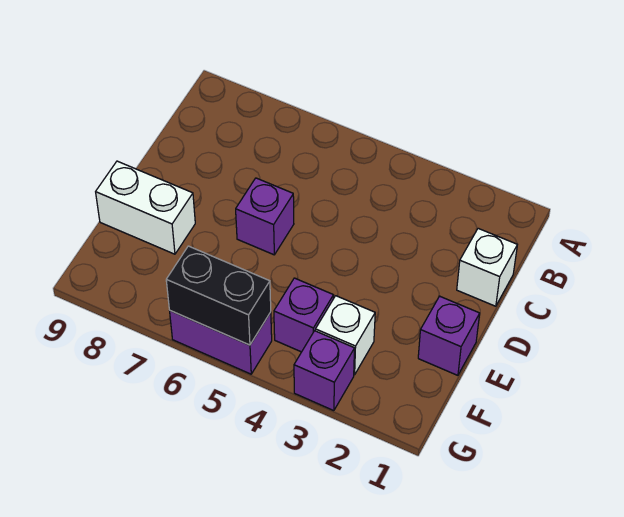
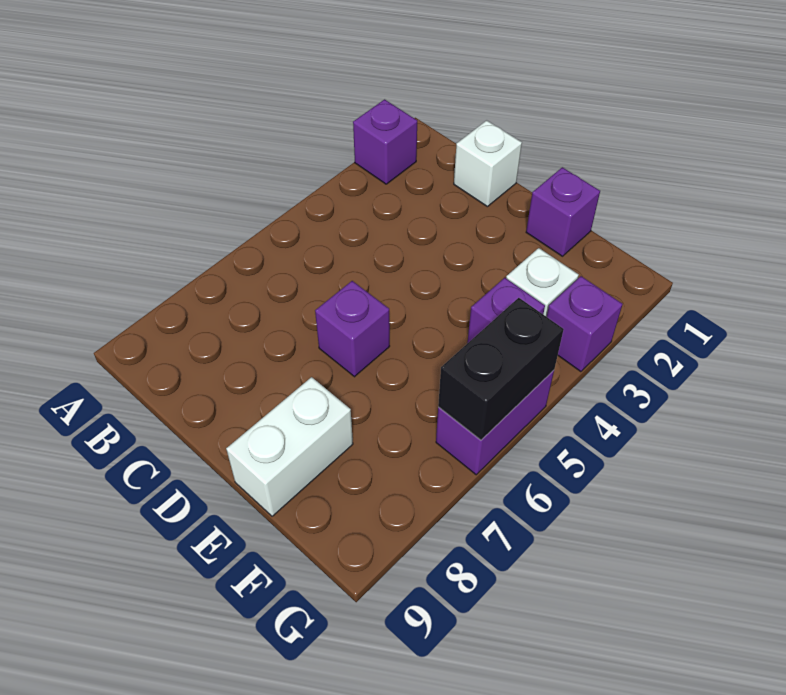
none -> purple 1x1 brick [353,99,417,184]

